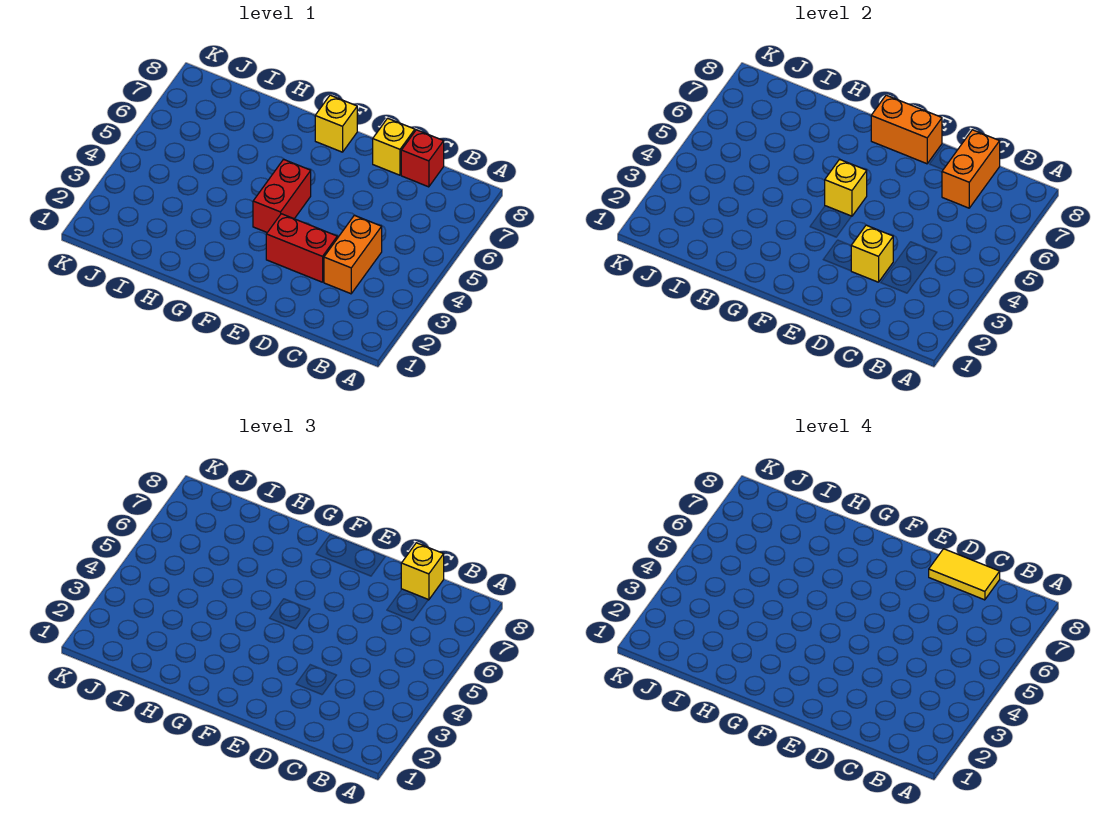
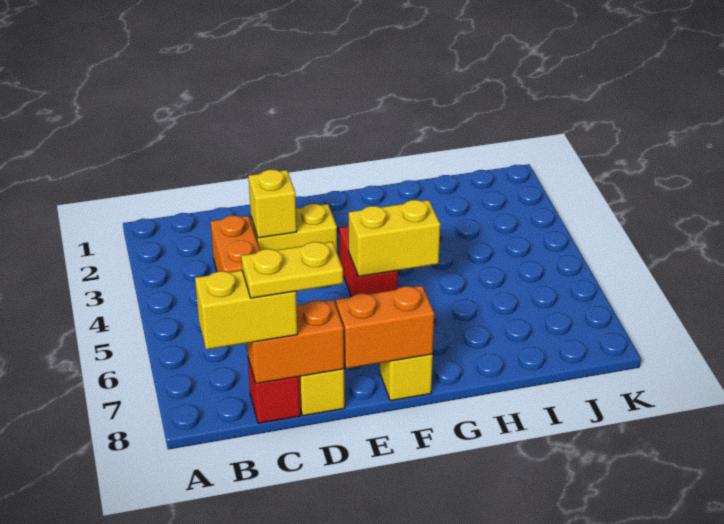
orange 1x2 brick [942,130,1000,208] -> orange 1x2 brick turned to [247,300,344,384]
yellow 1x1 brick [401,543,444,600] -> yellow 1x2 brick [195,270,298,350]
yellow 1x2 tile [929,549,1000,600] -> yellow 1x2 plate [241,242,343,298]
red 1x2 brick [266,214,337,282] -> yellow 1x2 brick [251,204,337,252]
yellow 1x1 brick [825,159,867,216] -> yellow 1x2 brick [349,200,440,276]

